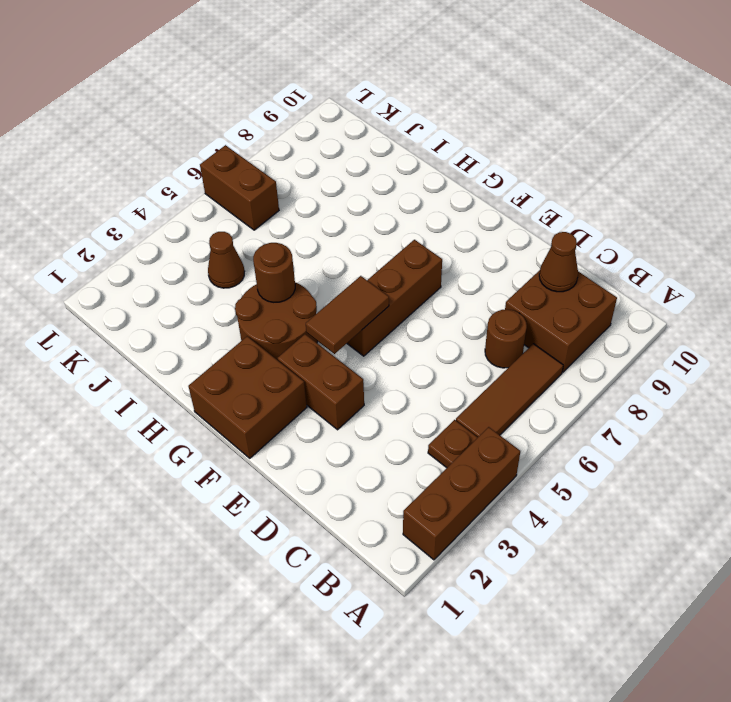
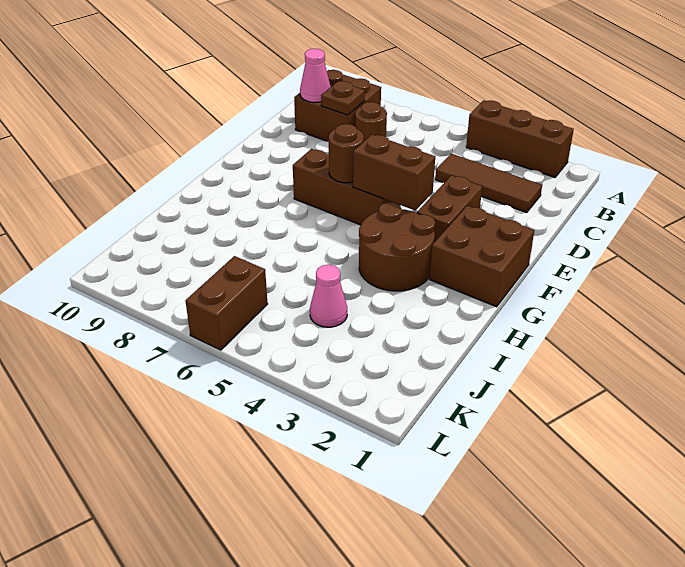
brown 1x1 plate [428,420,478,468] -> brown 1x1 plate moved to [321,81,365,115]
brown 1x3 tile [456,344,563,437] -> brown 1x3 tile moved to [435,154,542,213]
brown 1x1 cone [539,232,578,292] -> pink 1x1 cone [300,49,331,102]
brown 1x2 tile [306,276,389,354] -> brown 1x2 brick [353,134,435,211]
brown 1x1 round brick [253,243,295,302] -> brown 1x1 round brick moved to [329,124,364,183]
brown 1x1 cone [208,232,245,288] -> pink 1x1 cone [310,265,347,327]

